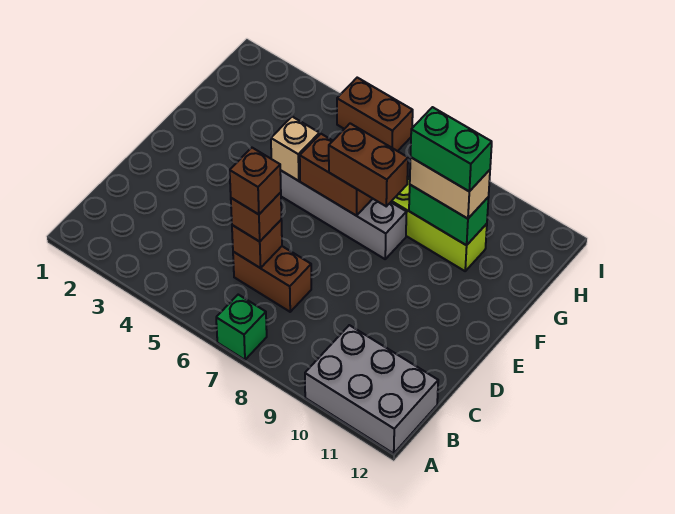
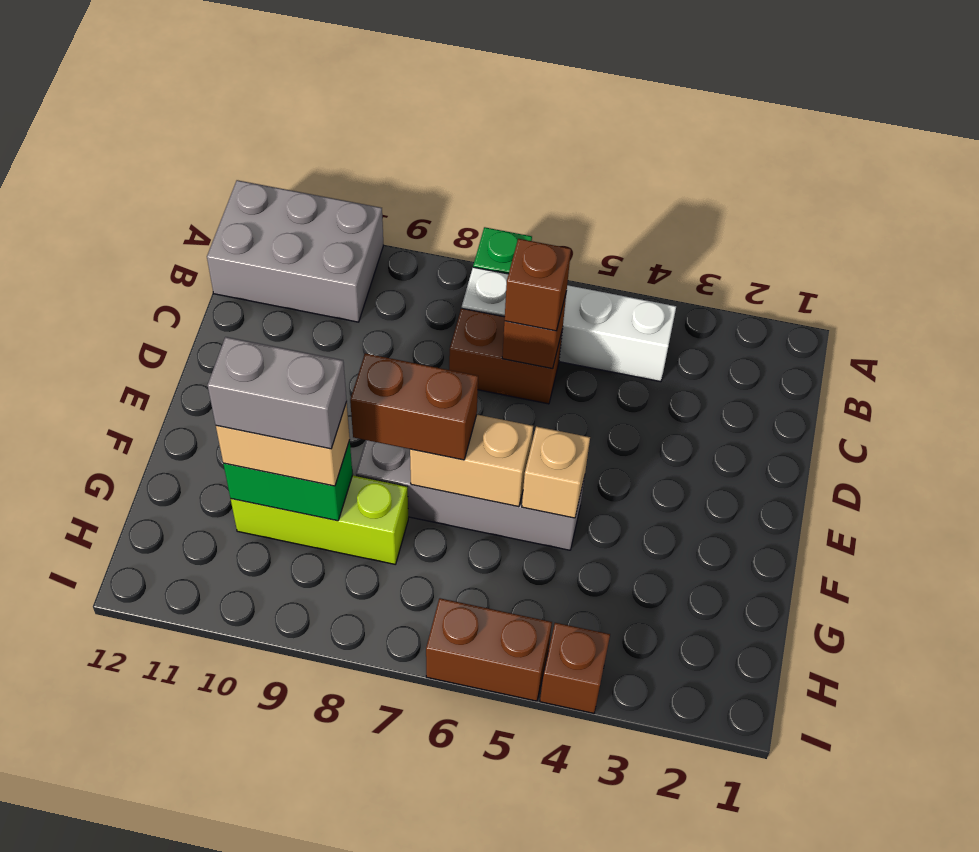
none -> white 1x4 brick [462,267,676,382]
brown 1x1 brick [230,148,281,214] -> brown 1x1 brick moved to [540,623,610,713]
brown 1x2 brick [300,134,373,216] -> tan 1x2 brick [410,415,533,507]
green 1x2 brick [411,107,492,191] -> grey 1x2 brick [208,337,347,449]

